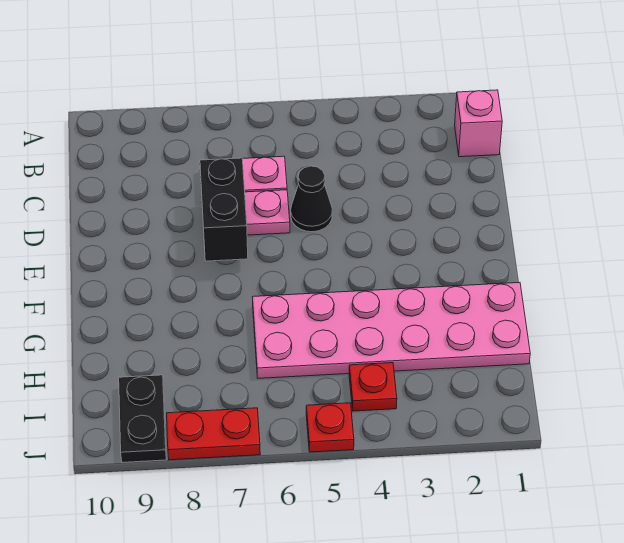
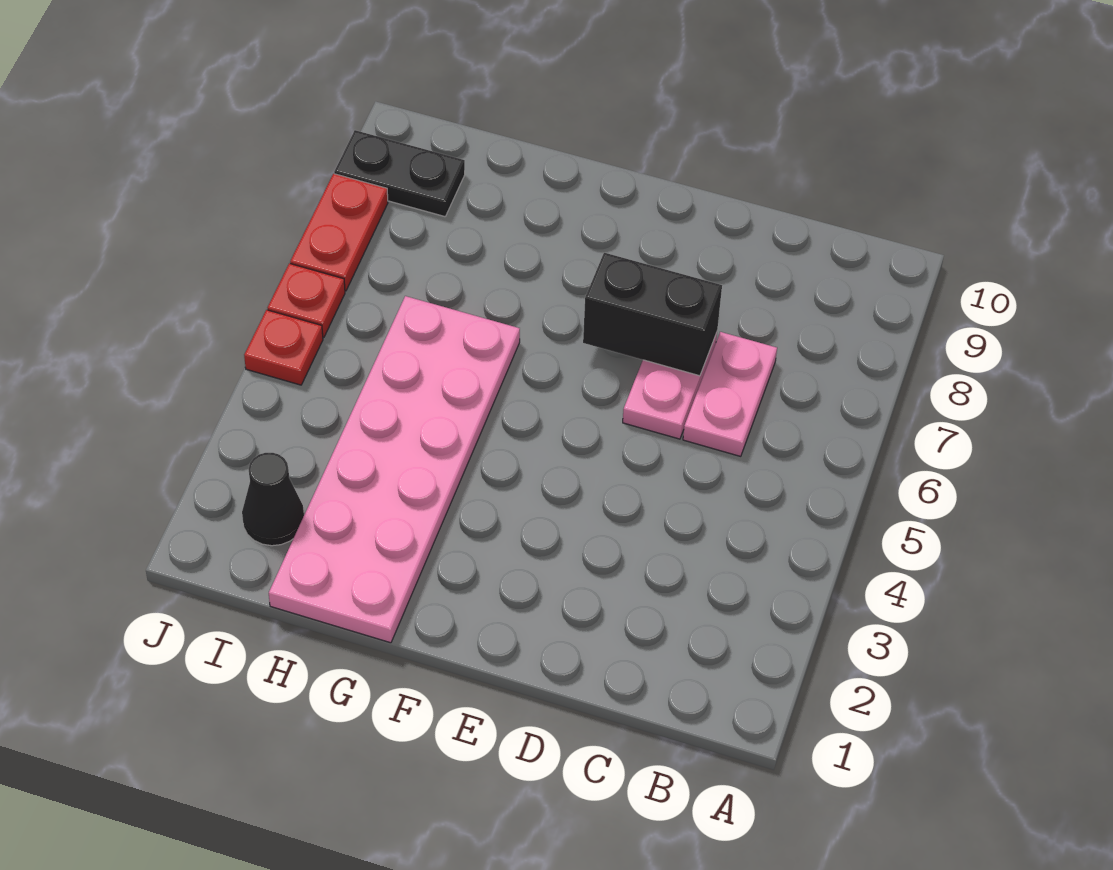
pink 1x1 brick [455,90,502,157] -> none
black 1x1 cone [291,166,332,232] -> black 1x1 cone moved to [242,453,304,546]
red 1x1 plate [349,363,397,411] -> red 1x1 plate moved to [268,263,345,338]

